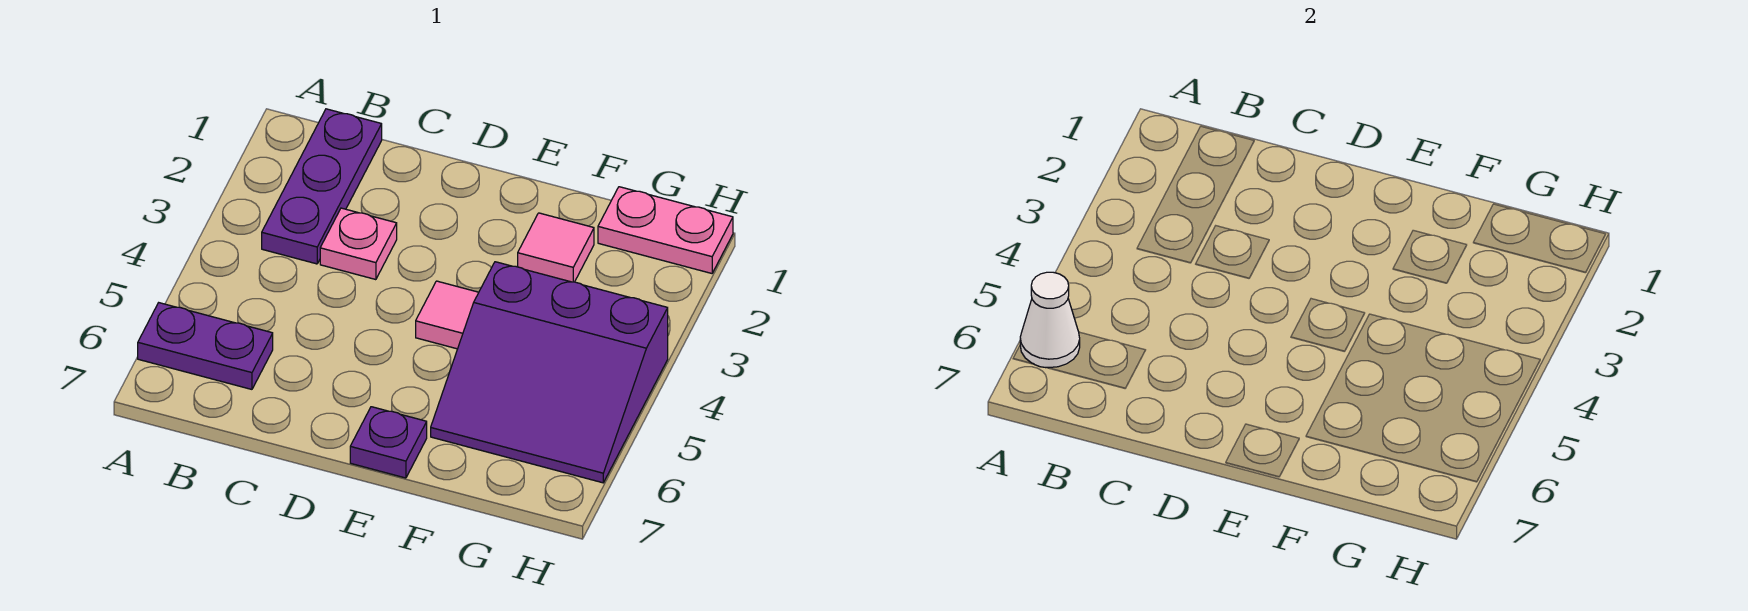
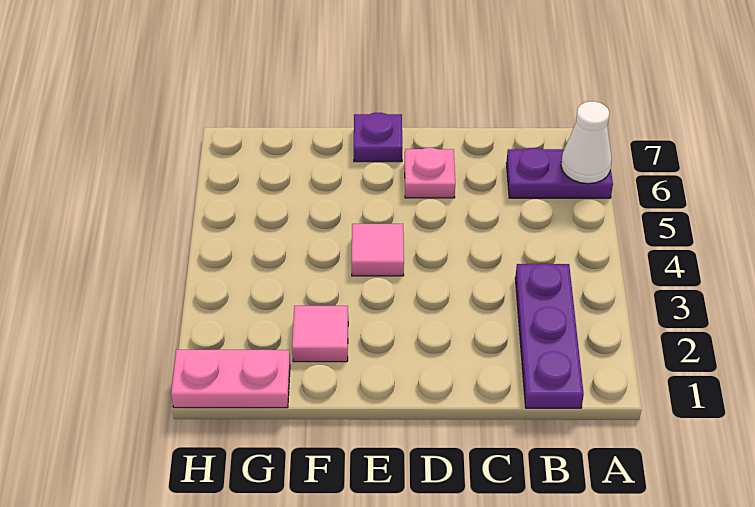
pink 1x1 plate [320,208,397,280] -> pink 1x1 plate moved to [405,148,455,198]
purple 3x3 slope [431,262,668,483] -> none

